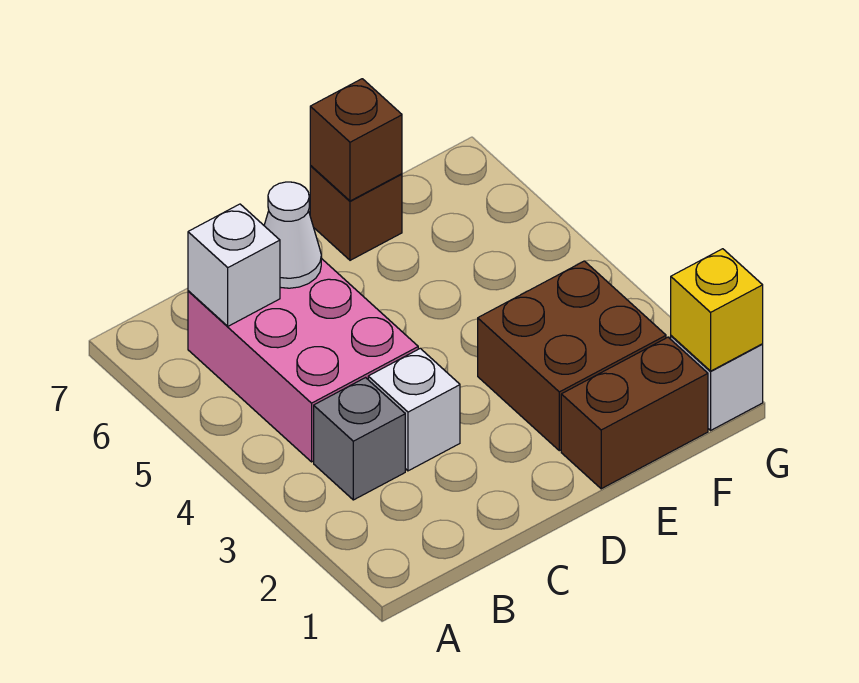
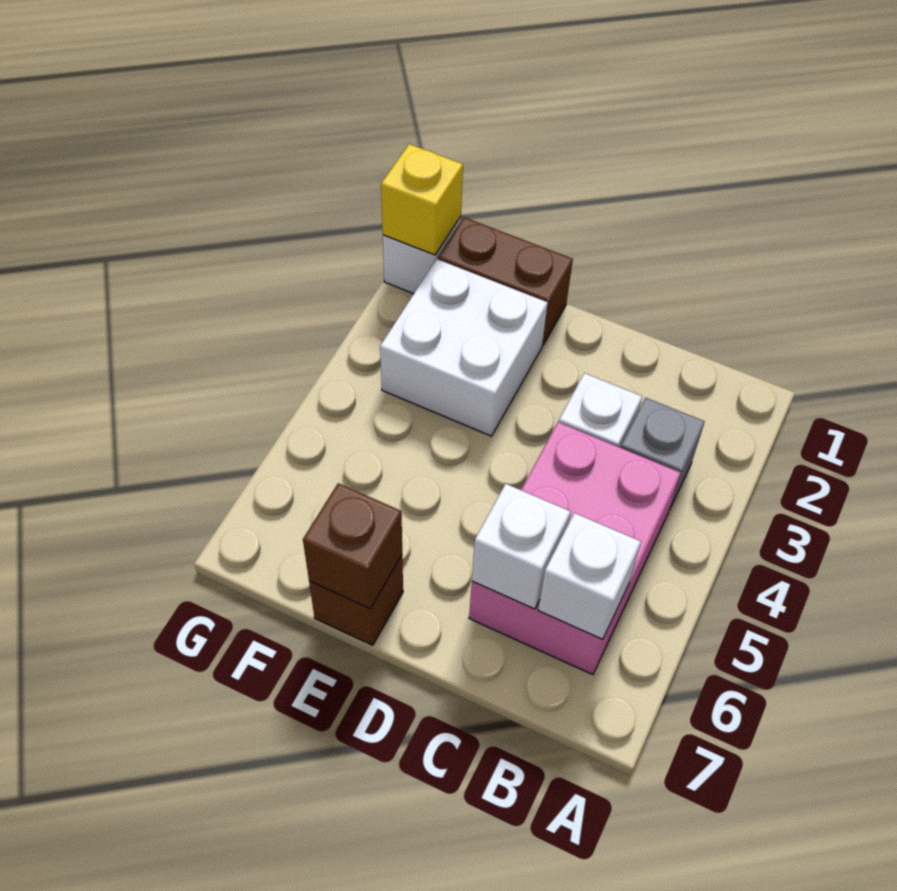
white 1x1 cone [264,182,321,288] -> white 1x1 brick [472,484,571,609]
brown 2x2 brick [478,261,666,451] -> white 2x2 brick [380,259,548,436]

